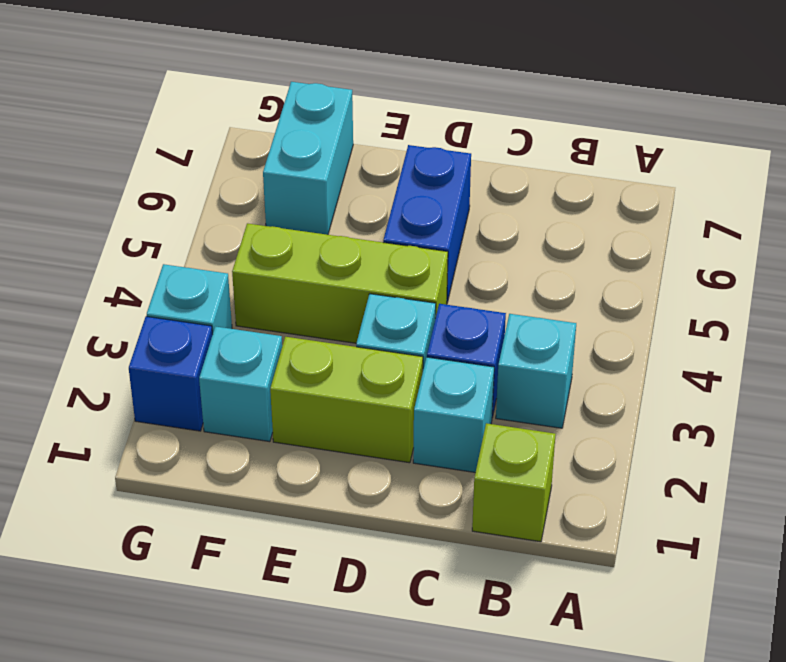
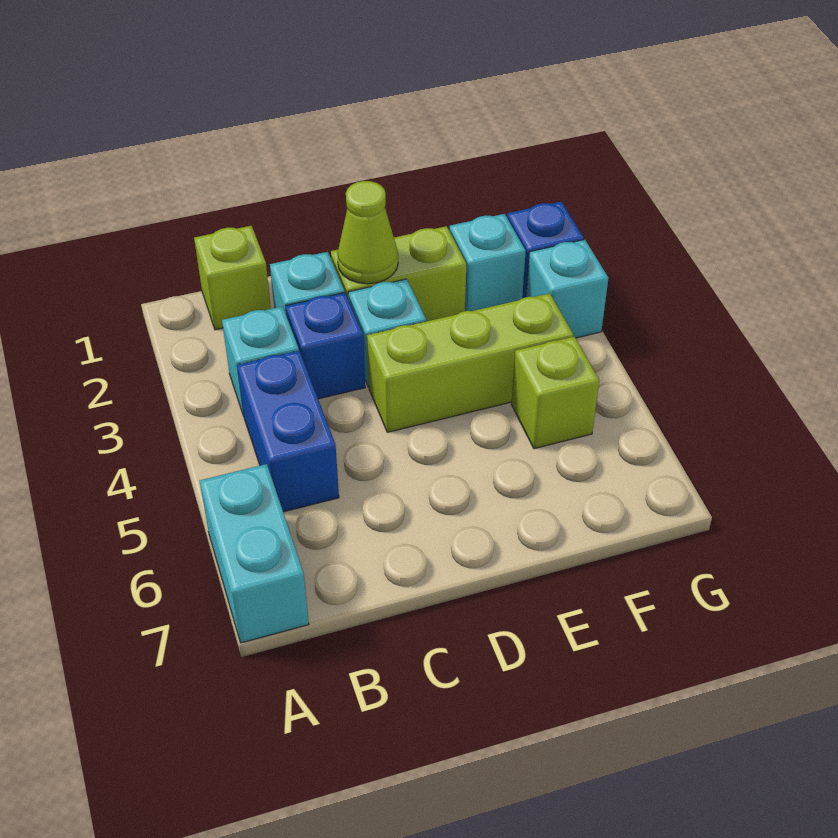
none -> lime 1x1 cone [337,181,398,284]
blue 1x2 brick [383,145,471,302] -> blue 1x2 brick moved to [237,351,339,512]
none -> lime 1x1 brick [511,337,599,449]
cyan 1x2 brick [263,82,353,235] -> cyan 1x2 brick moved to [200,464,309,643]

